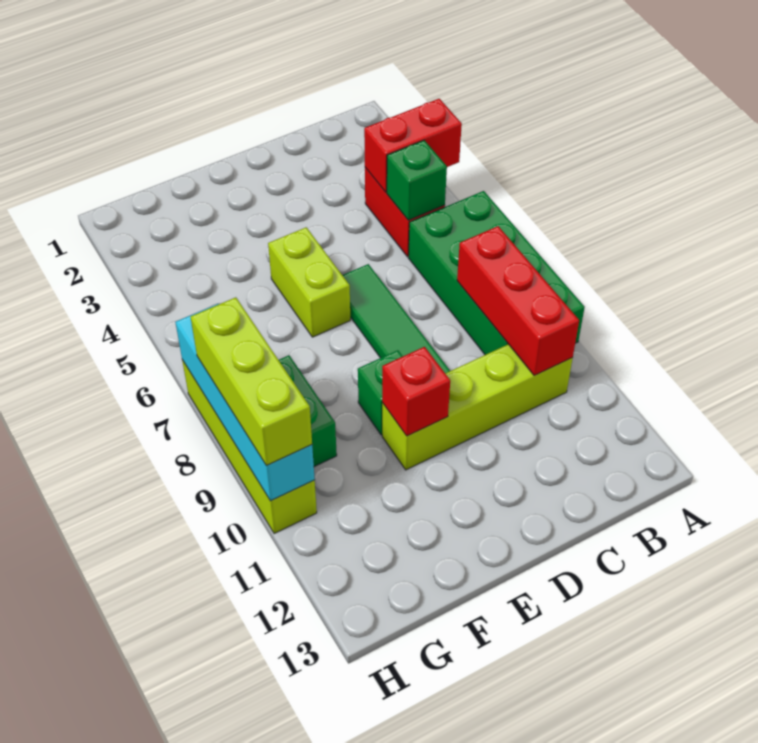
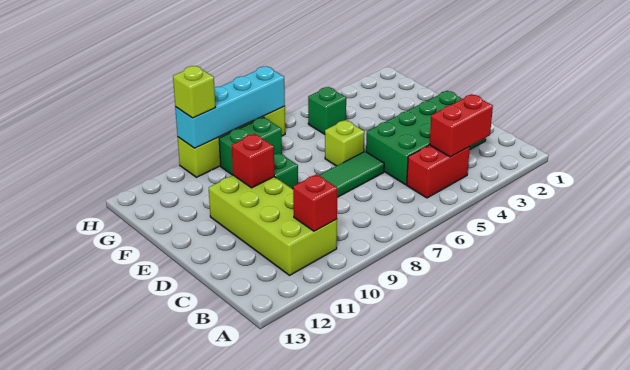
red 1x2 brick [364,99,462,192] -> red 1x2 brick turned to [429,94,493,157]
green 2x4 brick [408,191,585,355] -> green 2x4 brick moved to [366,91,486,185]
green 1x1 brick [387,140,447,220] -> green 1x1 brick moved to [308,87,346,134]
red 1x3 brick [457,226,579,376] -> red 1x1 brick [293,174,337,231]
lime 1x4 brick [382,344,573,470] -> lime 2x4 brick [209,175,337,275]
lime 1x2 brick [268,227,350,337] -> lime 1x1 brick [325,120,365,166]
lime 1x3 brick [191,297,312,466] -> lime 1x1 brick [173,66,215,118]

